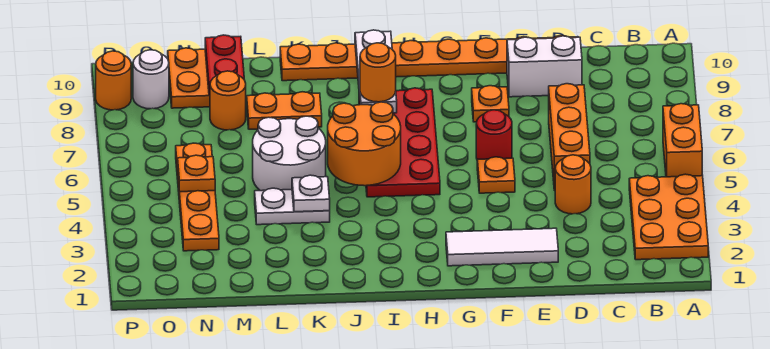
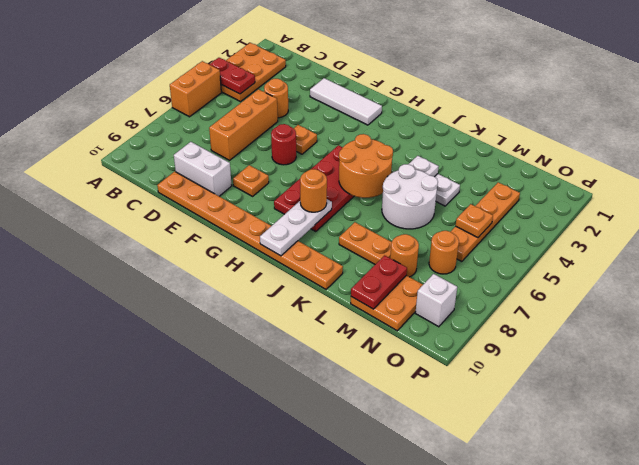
none -> red 1x2 plate [209,58,255,94]
white 1x1 round brick [133,50,169,109] -> white 1x1 brick [415,274,457,327]
orange 1x1 round brick [96,51,131,110] -> orange 1x1 round brick moved to [429,231,459,274]

